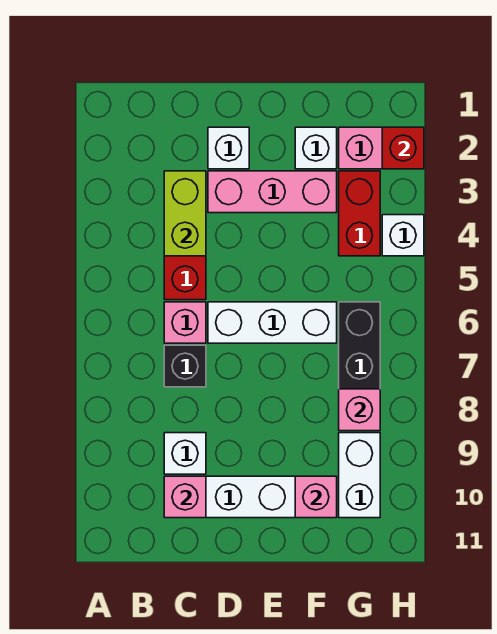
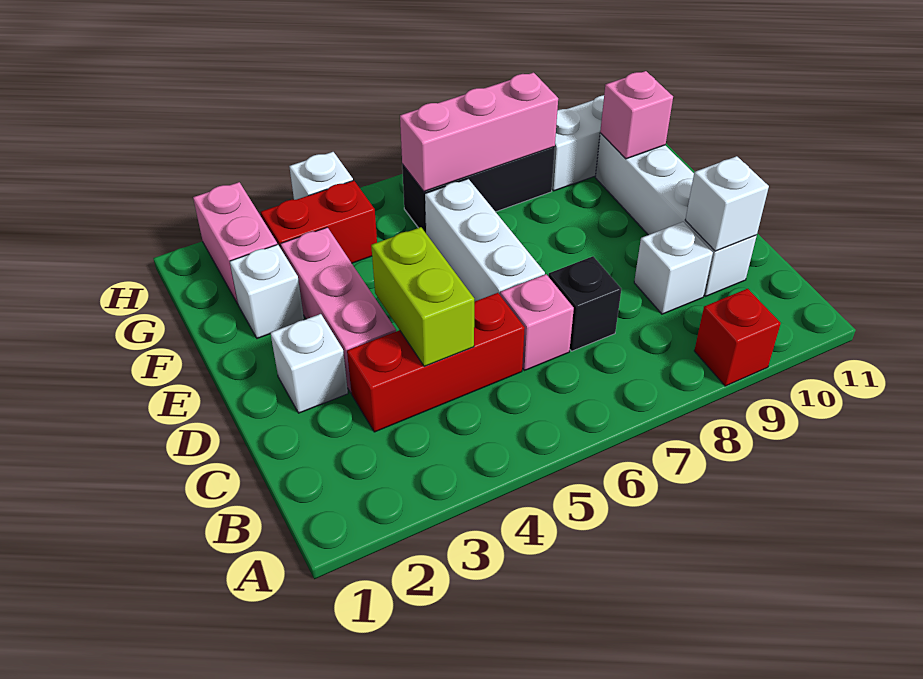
lime 1x2 brick [164,171,206,256] -> lime 1x2 brick turned to [371,227,474,366]
pink 1x1 brick [164,476,206,518] -> white 1x1 brick [685,156,769,251]
pink 1x1 brick [339,389,380,431] -> pink 1x3 brick [400,73,558,191]
red 1x1 brick [382,127,424,169] -> red 1x1 brick moved to [694,289,781,386]

